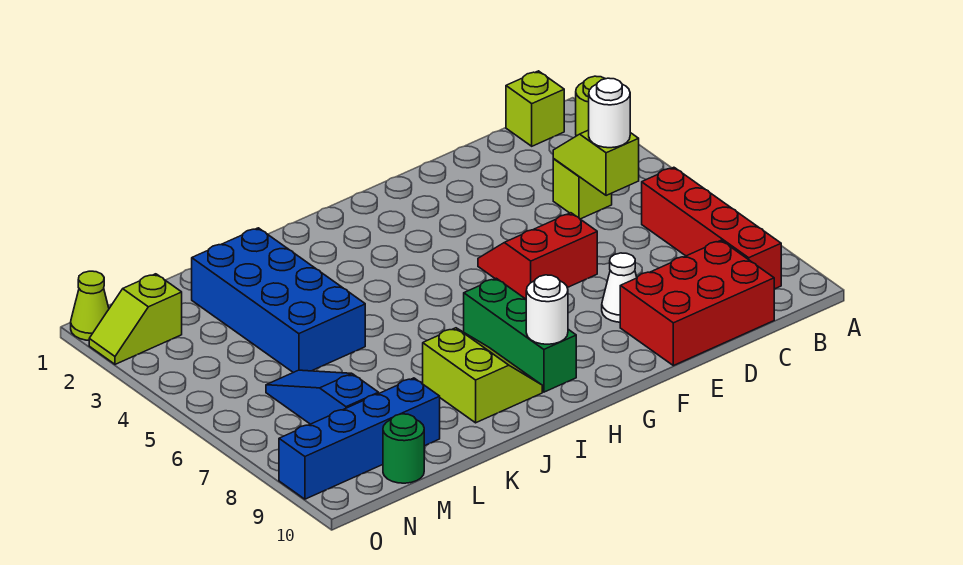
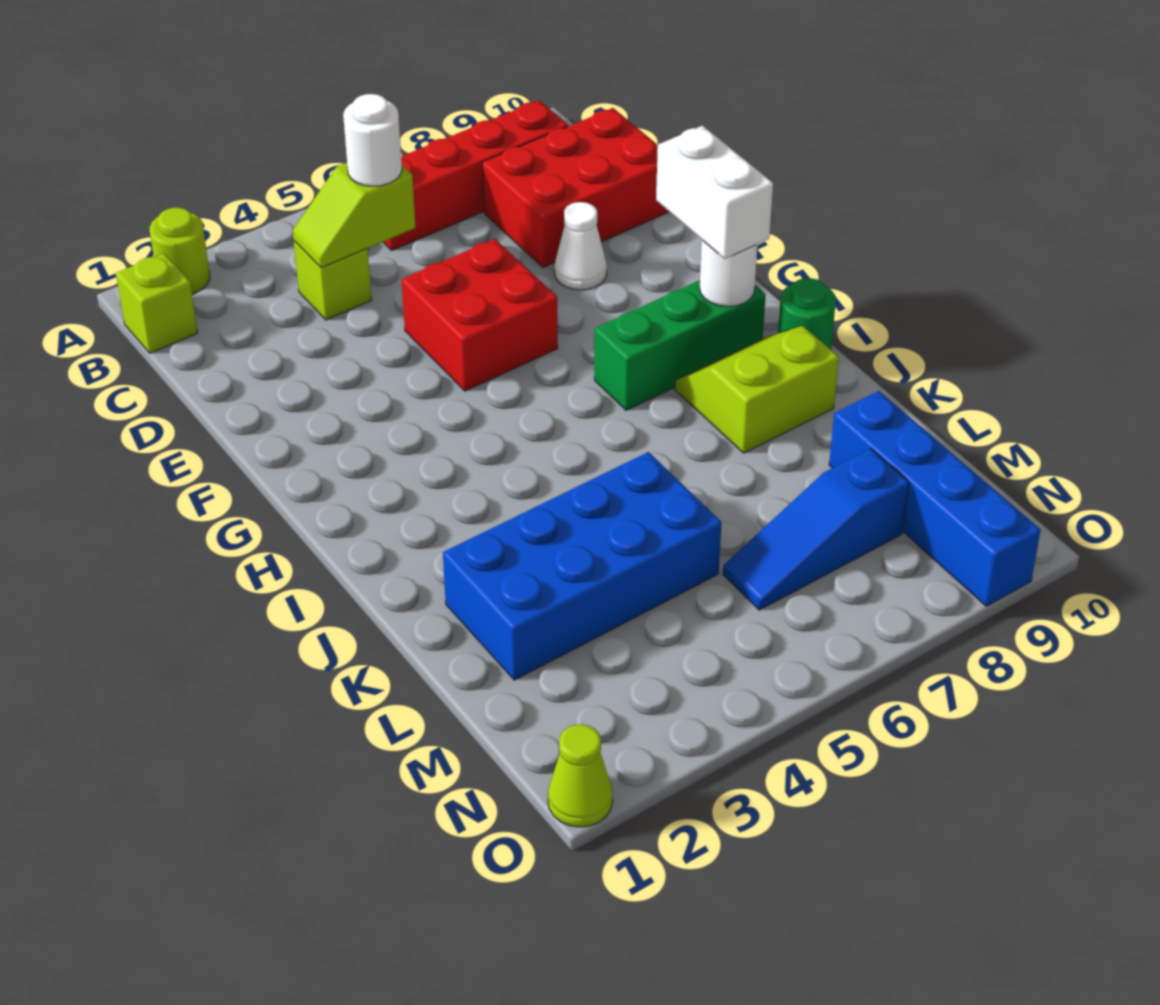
red 2x3 brick [620,240,774,366] -> red 2x3 brick turned to [482,108,669,267]
red 2x2 slope [478,213,597,299] -> red 2x2 brick [402,239,558,391]
none -> white 1x2 brick [656,126,773,259]
green 1x1 round brick [383,414,424,483] -> green 1x1 round brick moved to [778,278,836,349]
lime 1x2 slope [89,274,182,364] -> none

